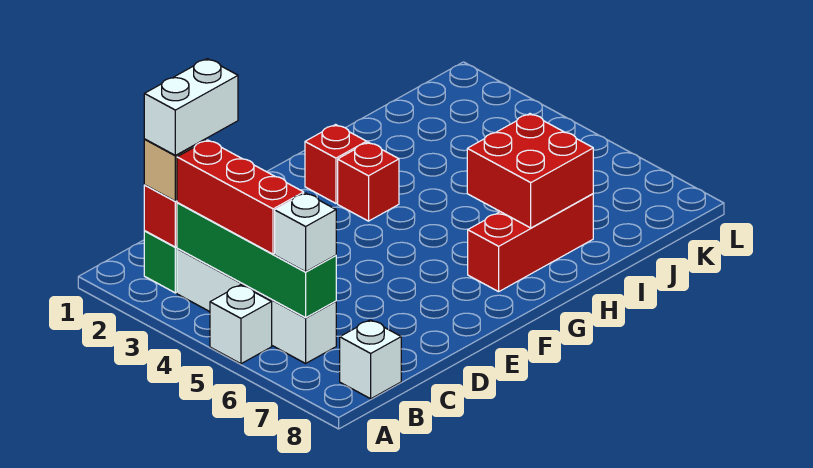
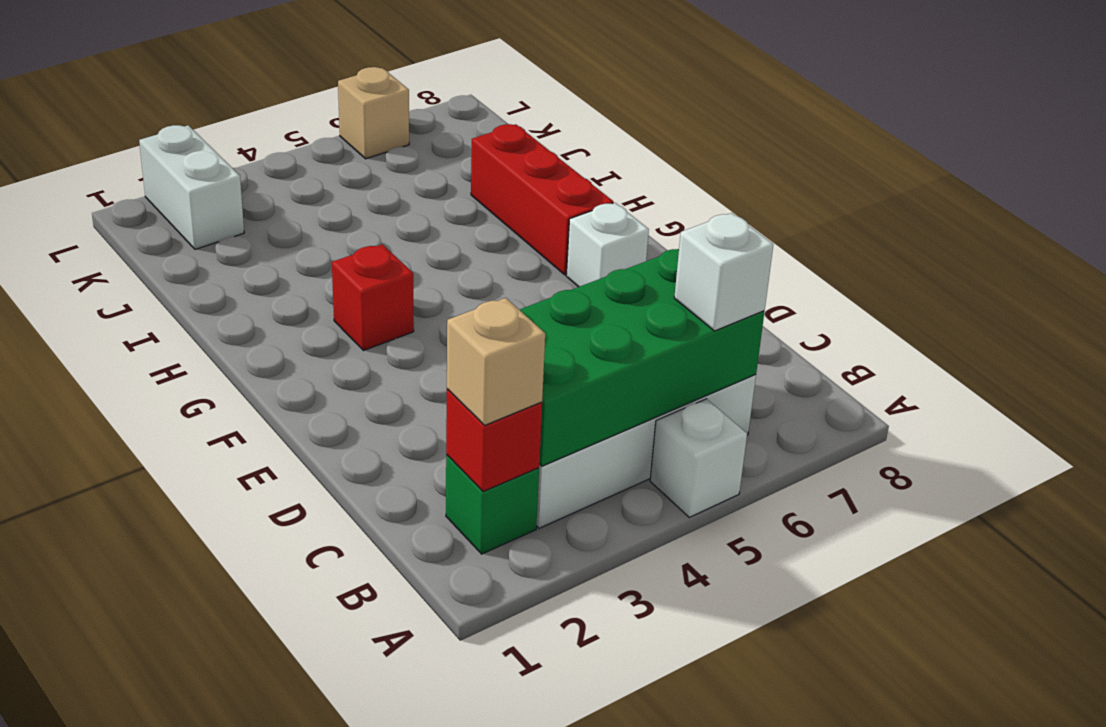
white 1x2 brick [144,59,238,155] -> white 1x2 brick moved to [139,125,244,249]
green 1x4 brick [177,203,336,318] -> green 2x4 brick [520,249,764,466]
red 1x3 brick [177,140,304,254] -> none
white 1x1 brick [340,320,401,399] -> white 1x1 brick moved to [566,203,649,287]
red 1x1 brick [305,125,367,203] -> none
red 2x2 brick [467,114,593,228] -> none
none -> tan 1x1 brick [338,67,409,159]

